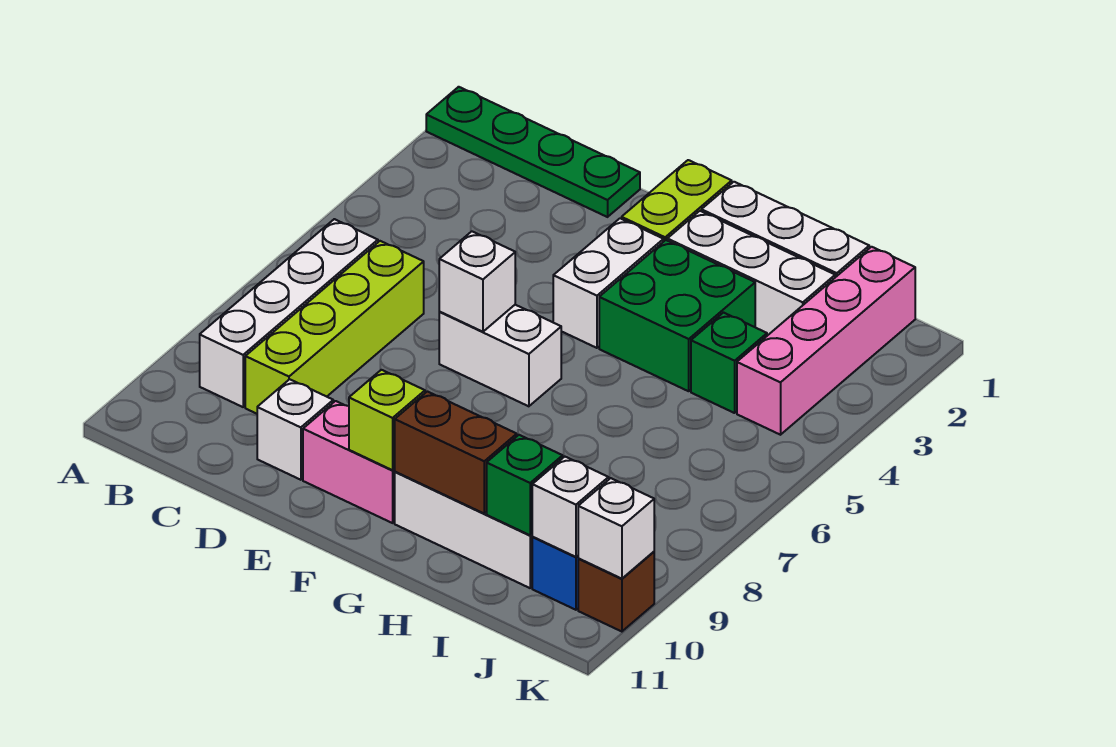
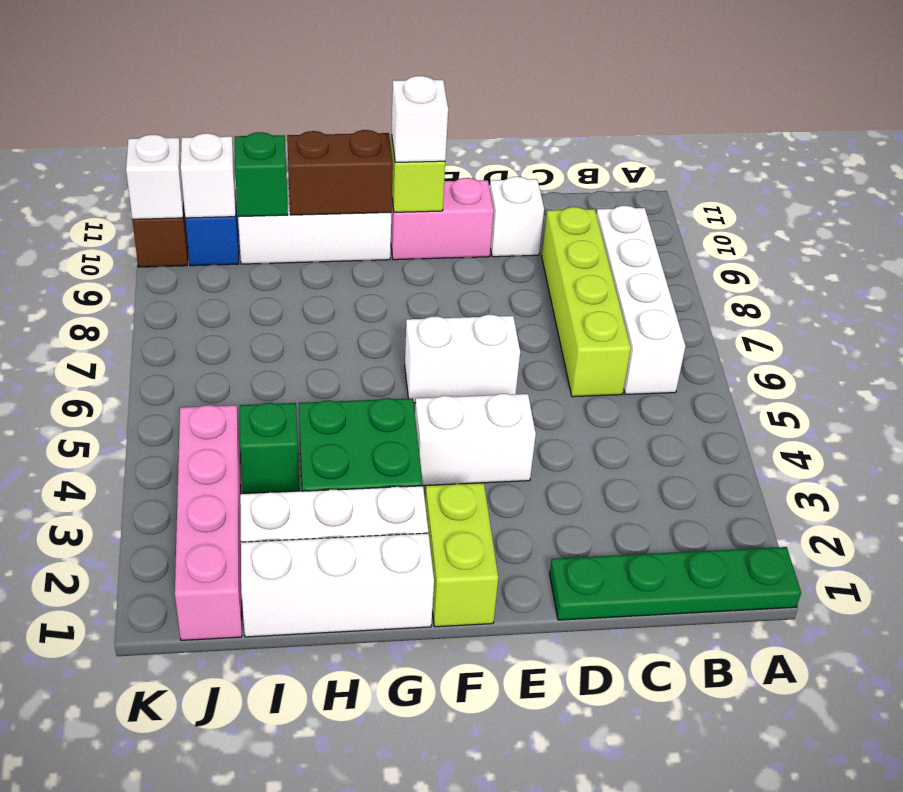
white 1x1 brick [439,231,515,332] -> white 1x1 brick moved to [392,76,448,162]
white 1x2 brick [553,218,664,348] -> white 1x2 brick turned to [415,394,536,485]

